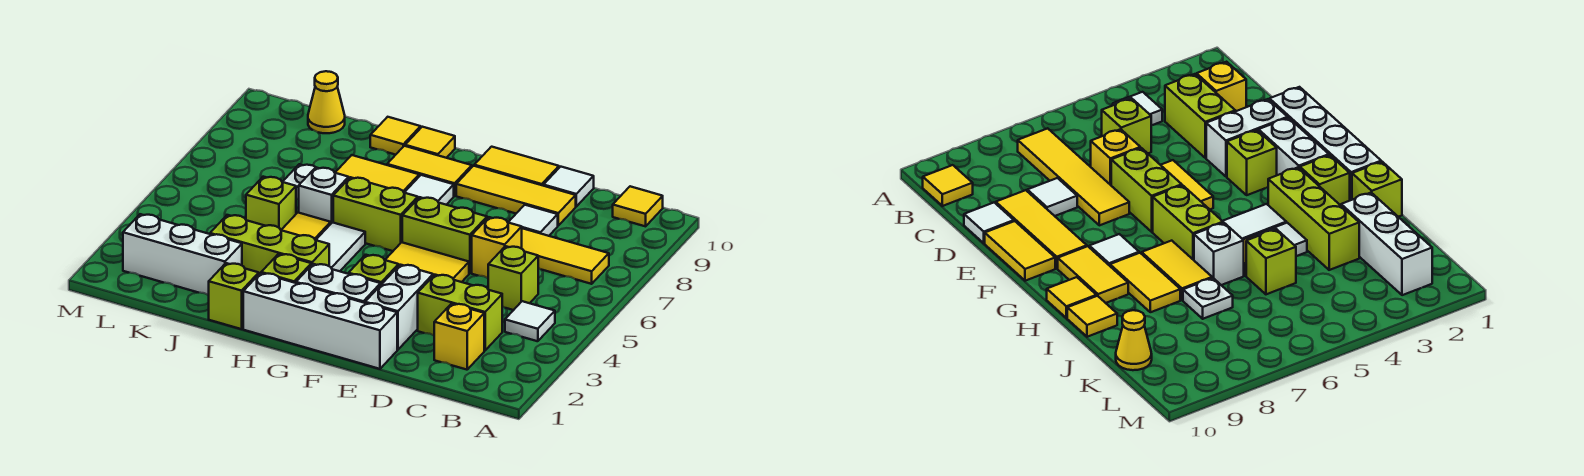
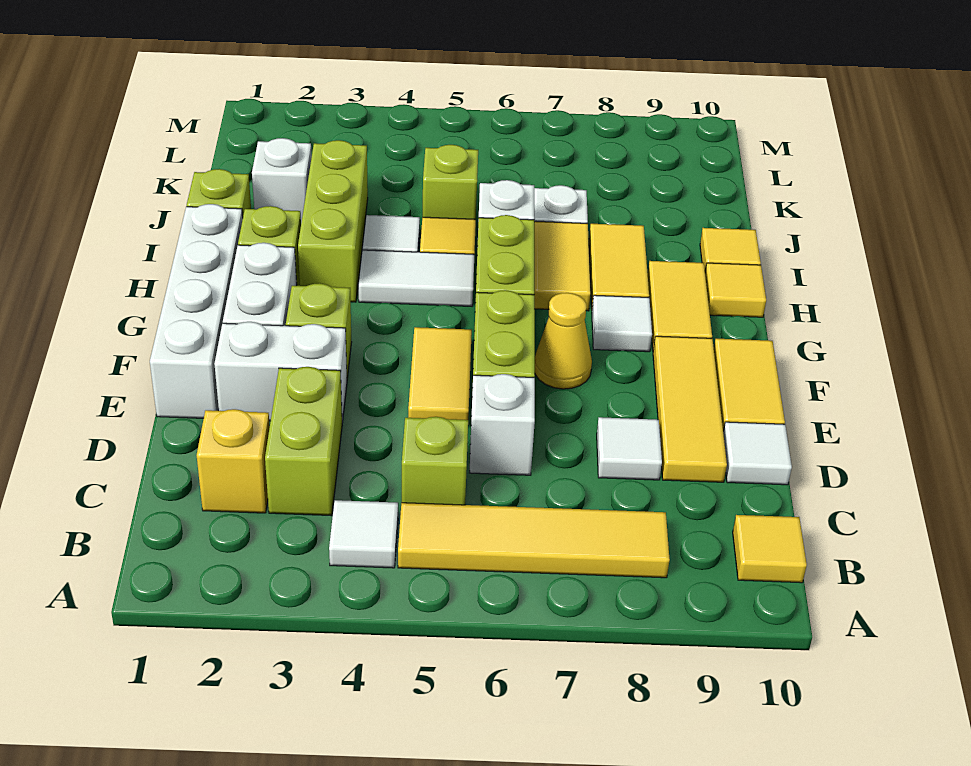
yellow 1x4 tile [522,228,609,284] -> yellow 1x4 tile turned to [398,503,670,578]
yellow 1x1 brick [472,217,522,278] -> white 1x1 brick [470,374,535,475]
white 1x3 brick [123,214,242,295] -> white 1x1 brick [252,138,312,222]
yellow 1x1 cone [308,71,345,133] -> yellow 1x1 cone moved to [535,293,592,389]

